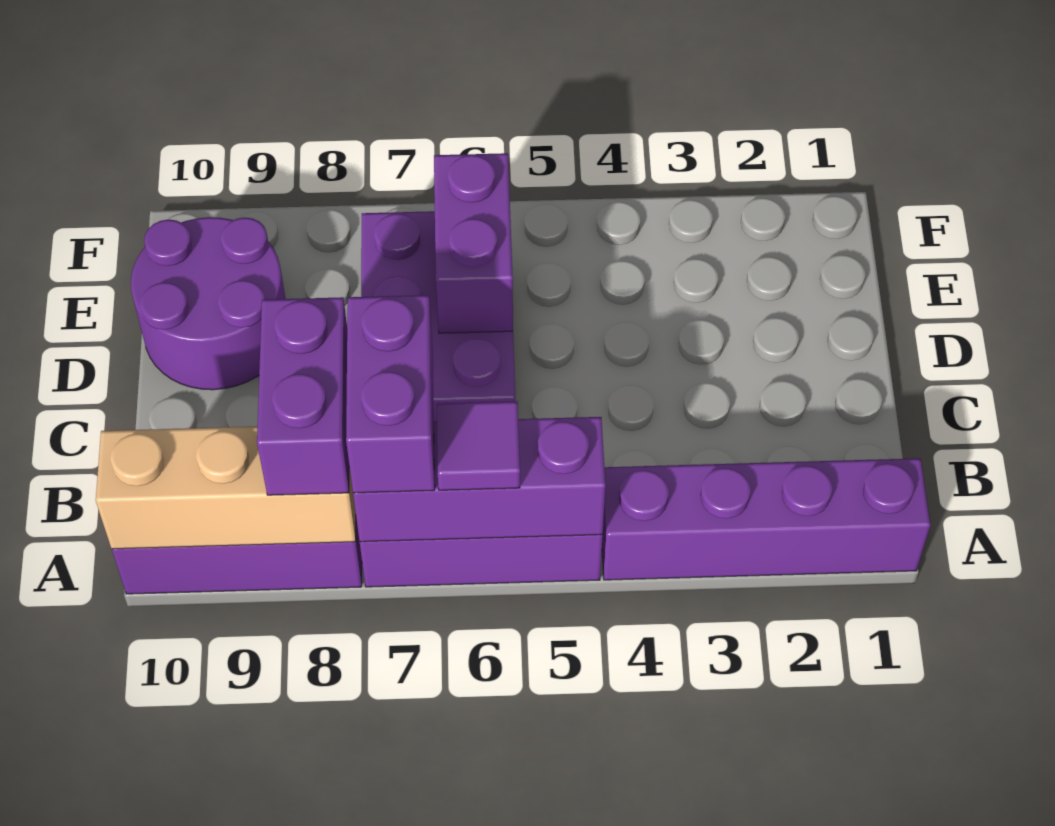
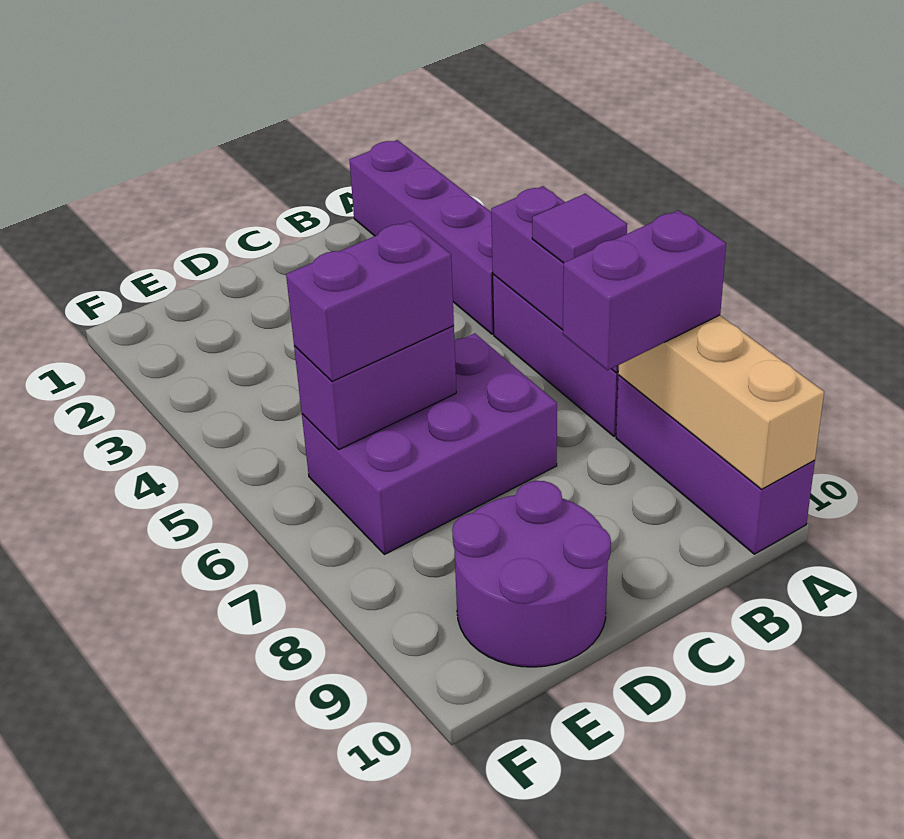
purple 1x2 brick [346,295,435,493] -> purple 1x2 brick moved to [286,221,454,381]

